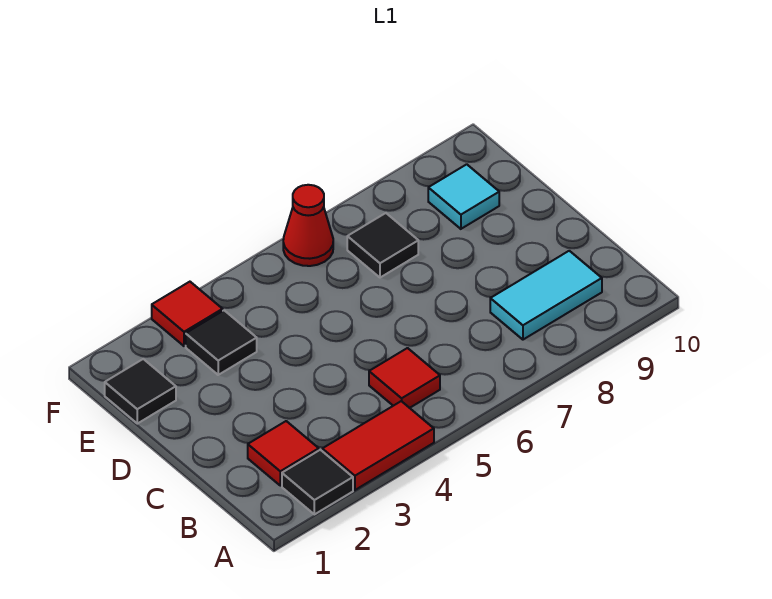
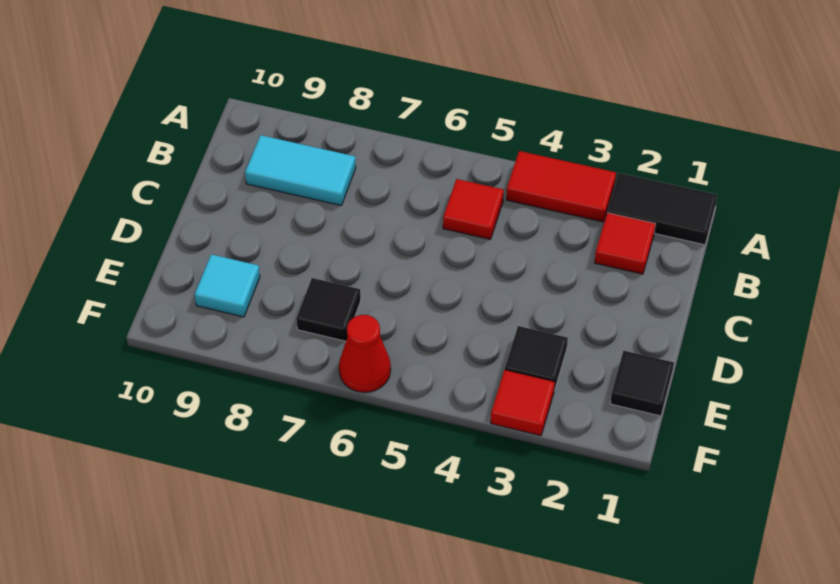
black 1x1 tile [282,450,353,514] -> black 1x2 tile [607,173,717,245]

